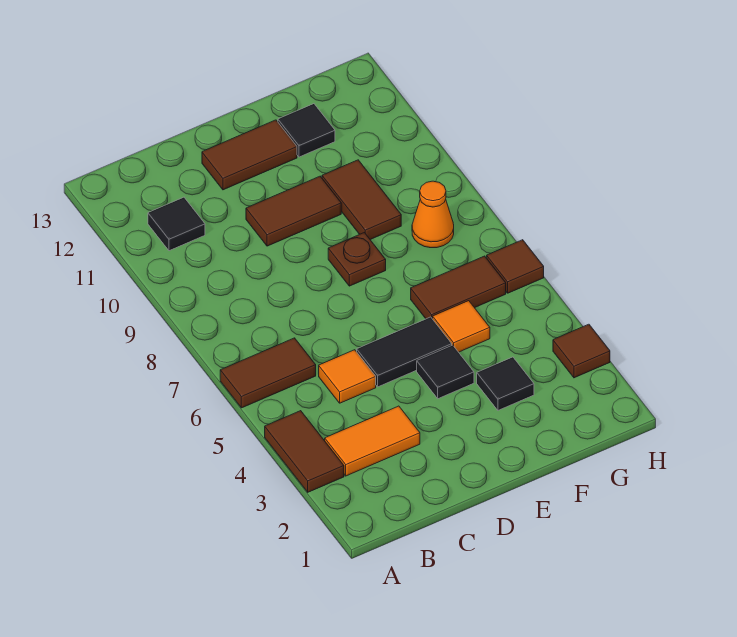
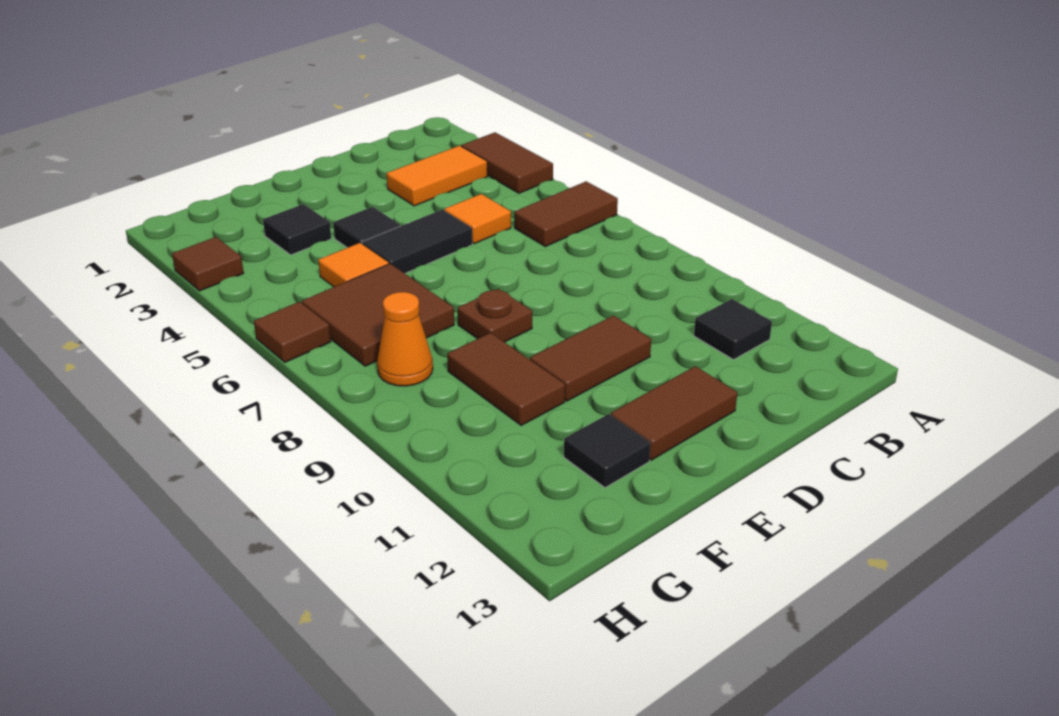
brown 1x2 tile [411,256,506,319] -> brown 2x2 tile [302,264,454,366]

